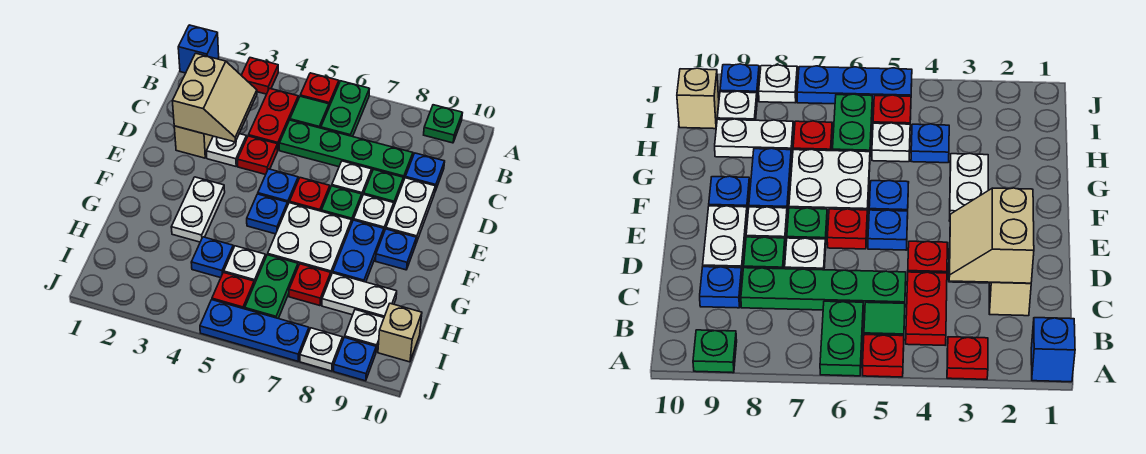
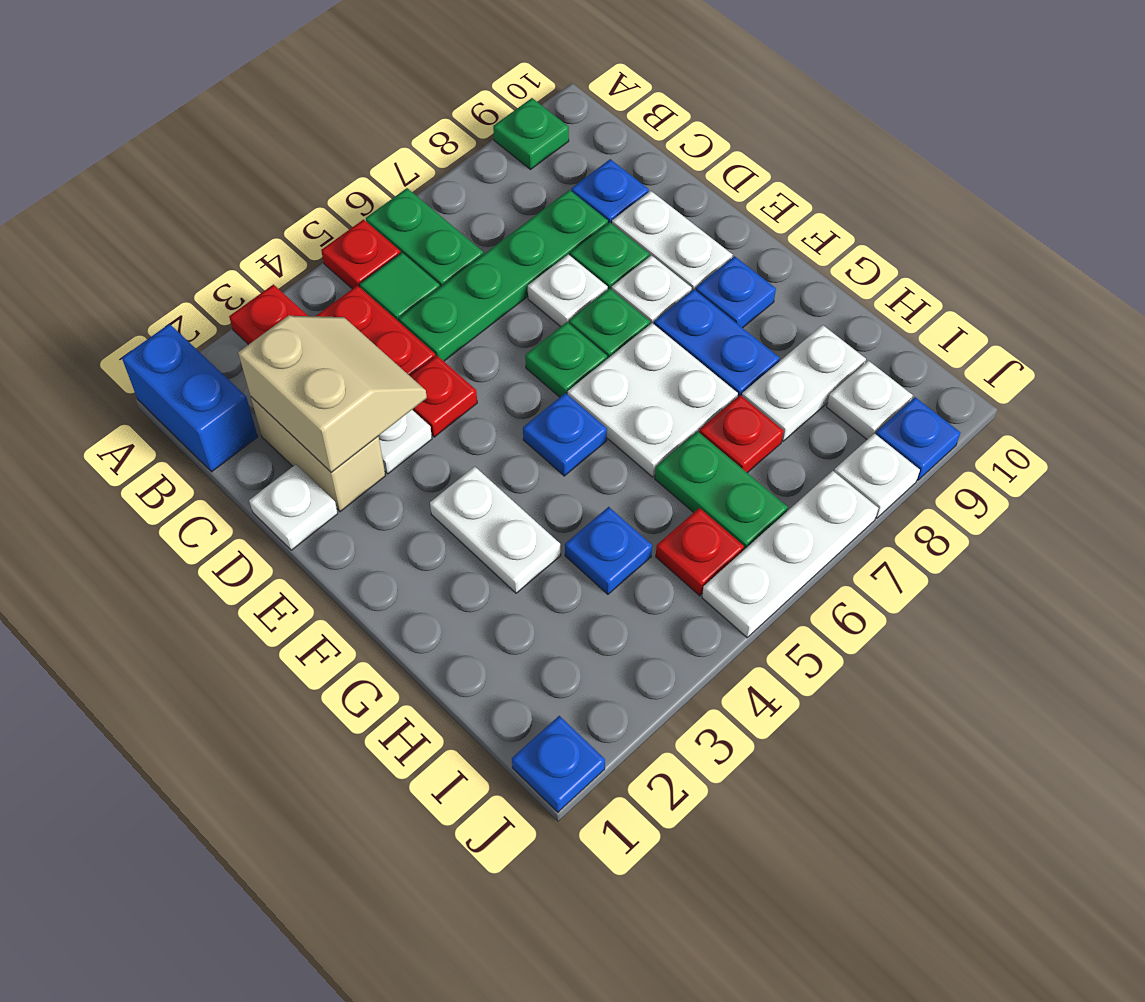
blue 1x1 brick [178,25,219,73] -> blue 1x2 brick [122,324,258,472]
blue 1x1 plate [258,169,298,204] -> blue 1x1 plate moved to [512,716,605,812]
red 1x1 plate [290,178,330,211] -> green 1x1 plate [525,322,607,397]
white 1x1 plate [224,246,266,284] -> white 1x1 plate moved to [249,464,338,550]
tan 1x1 brick [378,303,422,362] -> none
blue 1x3 plate [200,300,309,361] -> white 1x3 plate [702,471,878,638]

